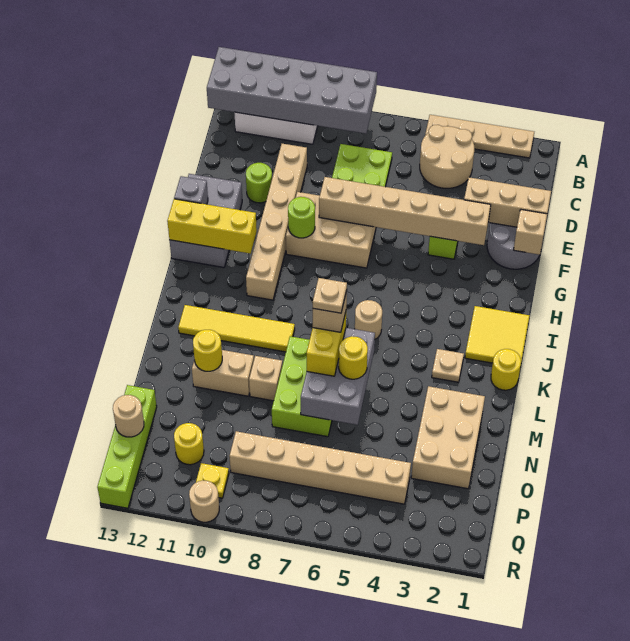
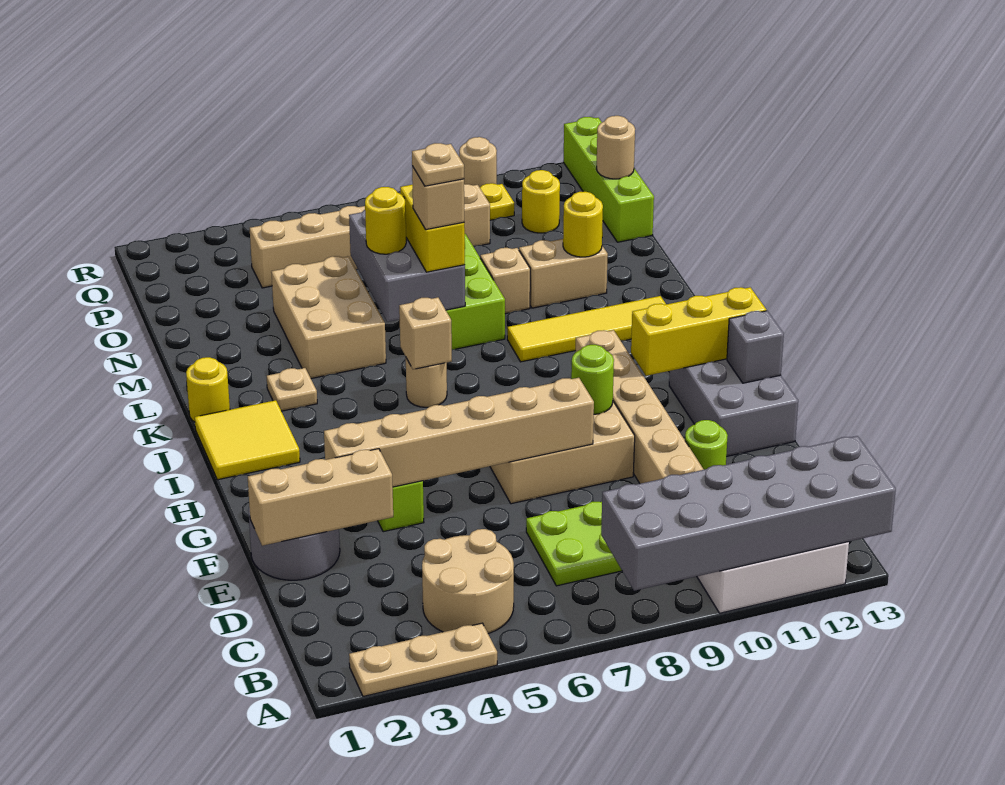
tan 1x4 plate [425,115,534,158] -> tan 1x3 plate [349,623,497,696]
tan 1x1 brick [514,210,547,255] -> tan 1x1 brick moved to [399,297,452,369]
tan 2x3 brick [411,386,485,489] -> tan 2x3 brick moved to [271,256,386,379]

